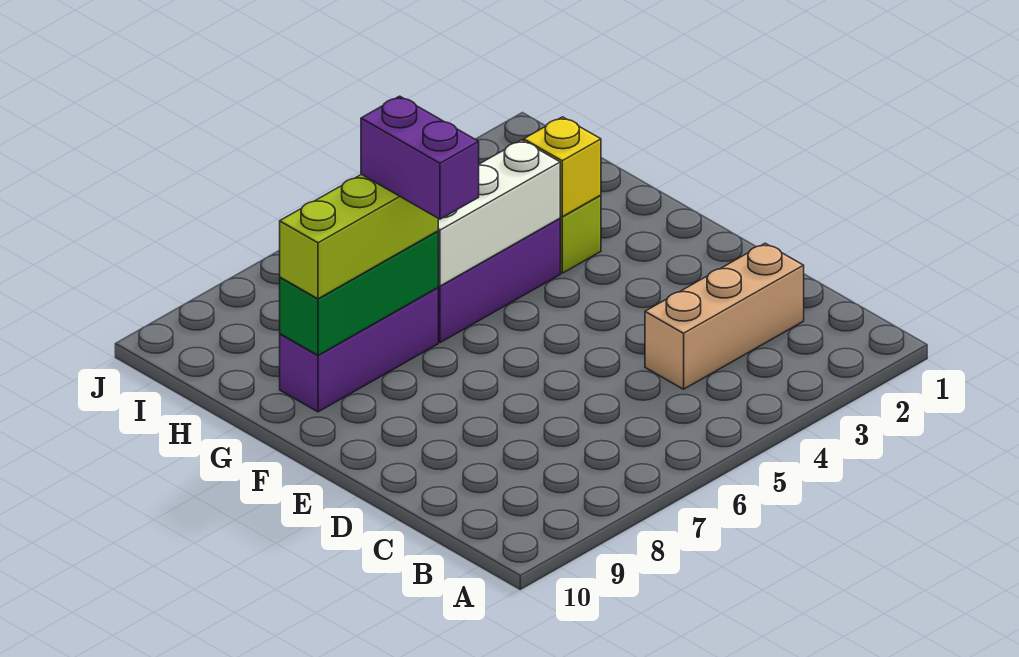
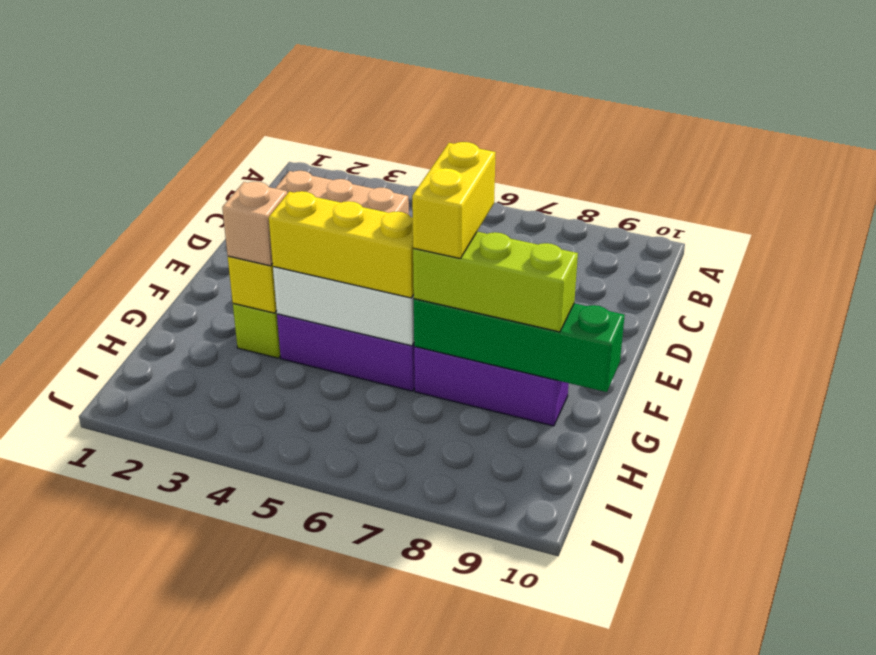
purple 1x2 brick [361,96,479,219] -> yellow 1x2 brick [412,142,496,259]
none -> tan 1x1 brick [222,182,287,266]
none -> yellow 1x3 brick [269,191,414,298]
green 1x3 brick [280,231,438,355] -> green 1x4 brick [414,299,625,392]

